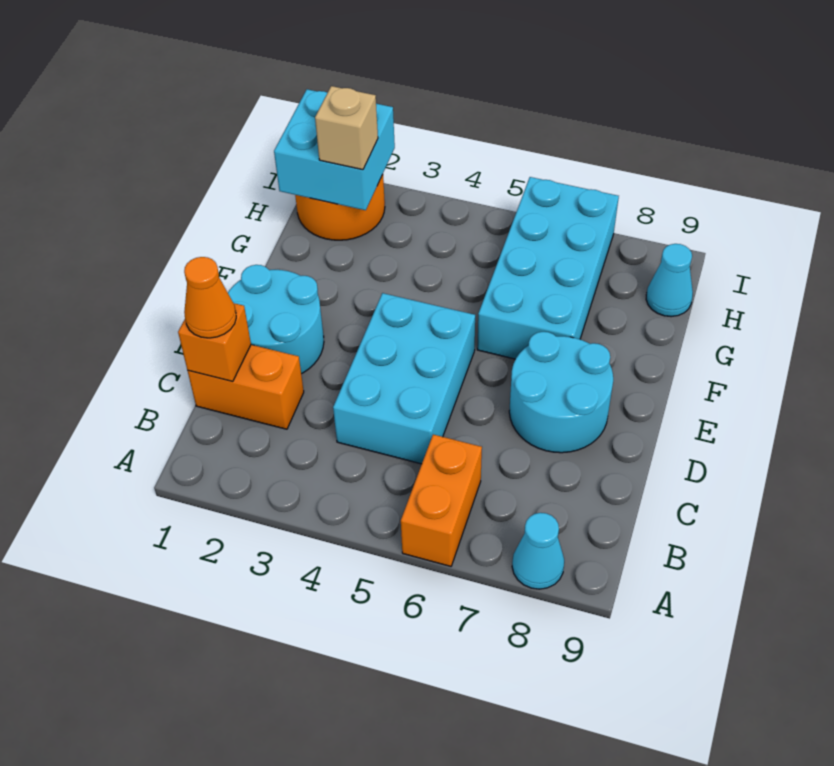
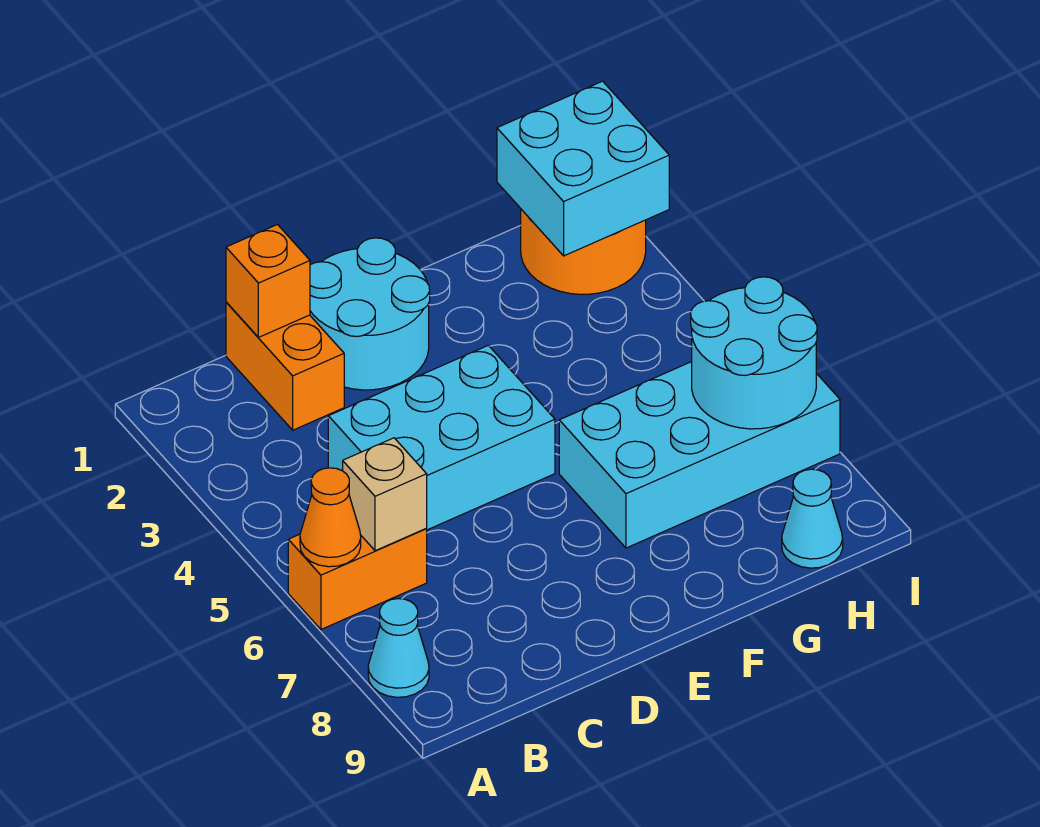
orange 1x1 cone [184,257,236,338] -> orange 1x1 cone moved to [300,468,361,567]
cyan 2x2 round brick [509,332,613,453] -> cyan 2x2 round brick moved to [691,277,817,429]
tan 1x1 brick [315,86,378,170] -> tan 1x1 brick moved to [343,438,427,551]

